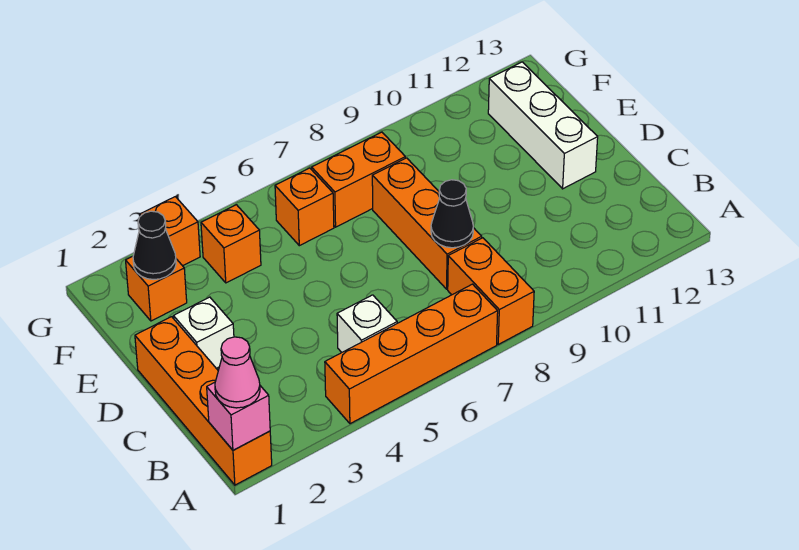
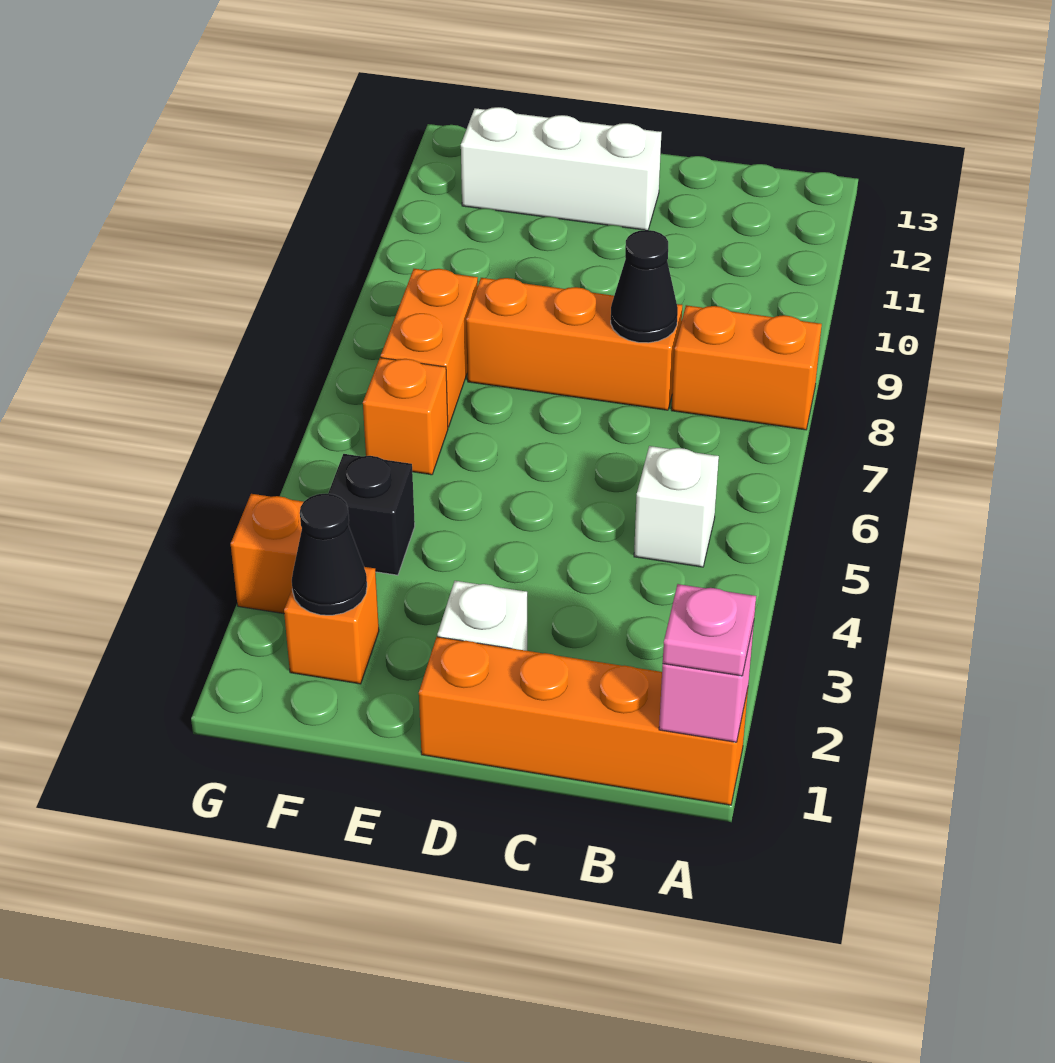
pink 1x1 cone [215,337,260,408] -> pink 1x1 plate [663,584,756,676]
orange 1x4 brick [325,284,498,424] -> none
orange 1x1 brick [201,205,261,283] -> black 1x1 brick [328,454,415,575]

